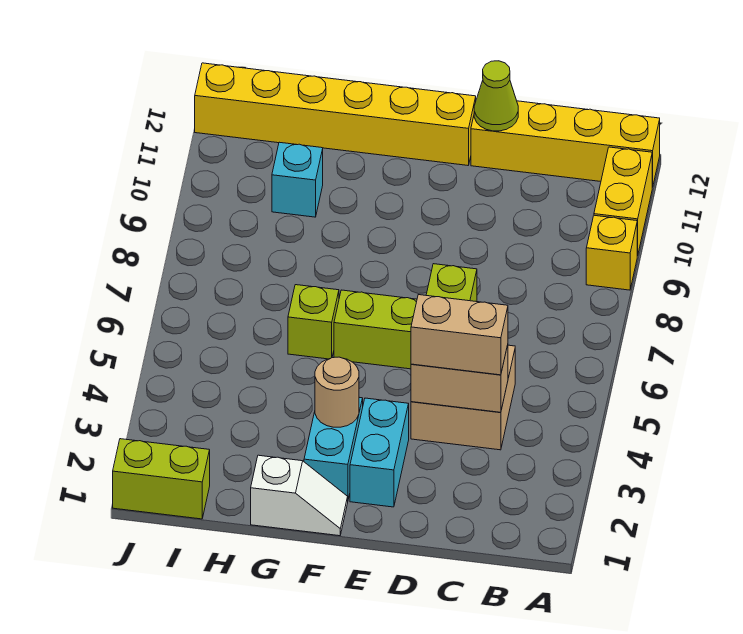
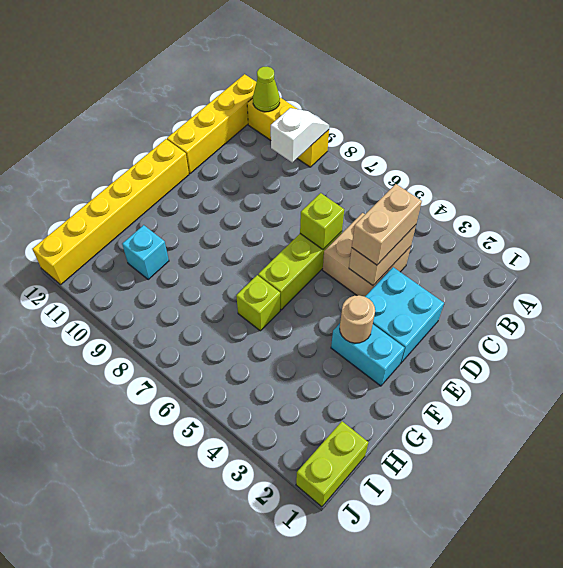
lime 1x1 cone [474,61,518,131] -> lime 1x1 cone moved to [253,67,280,112]
cyan 1x2 brick [350,398,409,507] -> cyan 2x2 brick [365,267,444,363]
white 1x2 slope [251,455,348,536] -> white 1x2 slope moved to [271,108,329,162]

